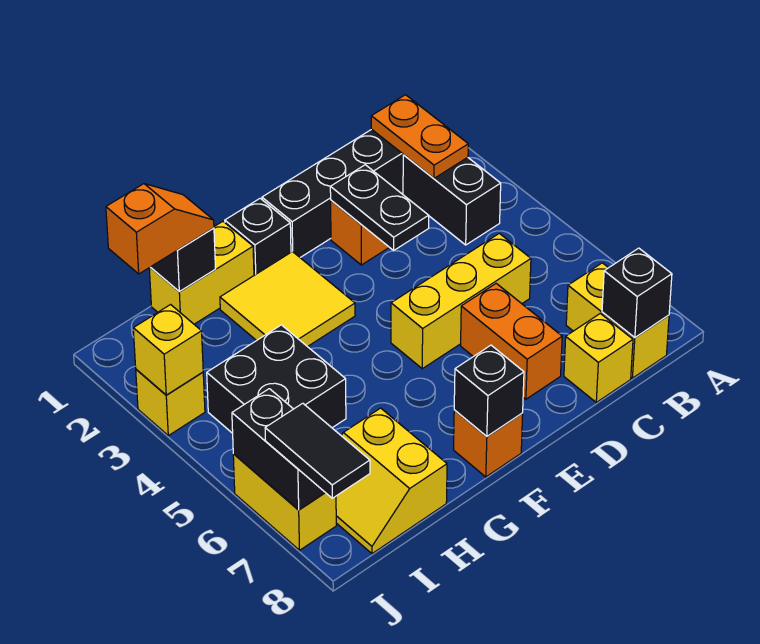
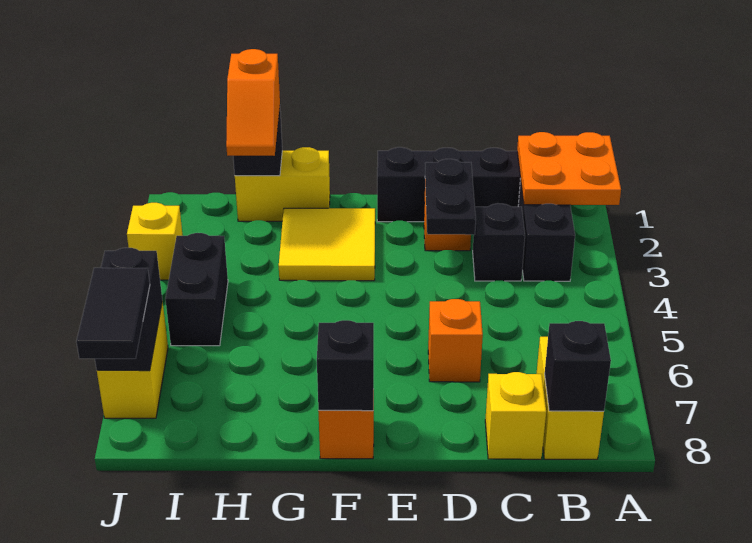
orange 1x2 plate [371,95,468,178] -> orange 2x2 plate [517,132,621,205]
yellow 1x3 brick [391,233,531,369] -> none
orange 1x2 brick [461,283,562,399] -> orange 1x1 brick [428,299,483,382]
black 1x1 brick [225,198,291,275] -> black 1x1 brick moved to [473,203,525,281]
orange 1x2 slope [106,184,214,274] -> orange 1x2 slope turned to [226,49,280,156]
black 2x2 brick [207,325,346,433] -> black 1x2 brick [165,233,228,346]
yellow 2x2 slope [336,408,447,554] -> none
yellow 1x1 brick [133,305,203,395] -> none

